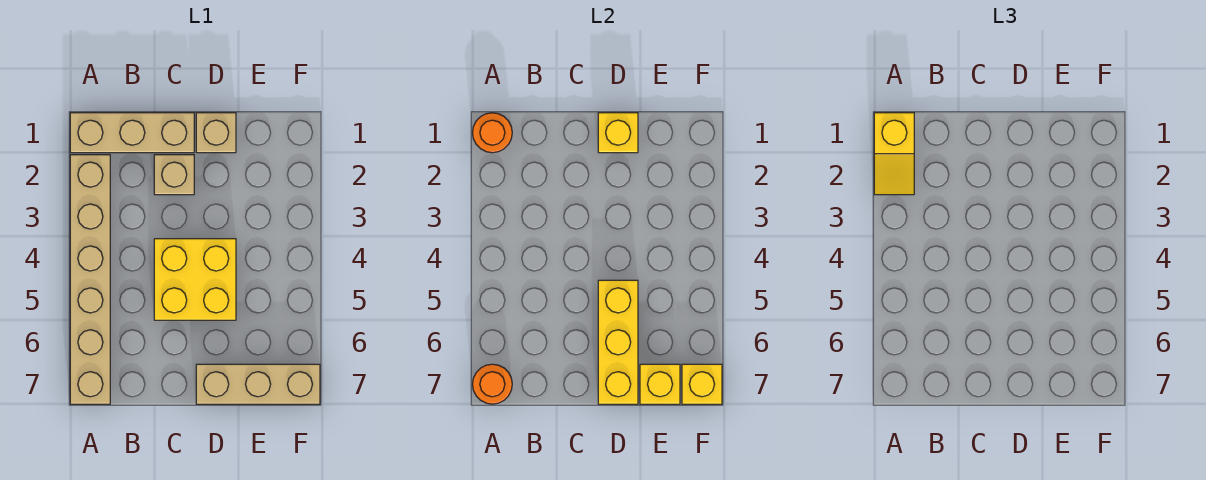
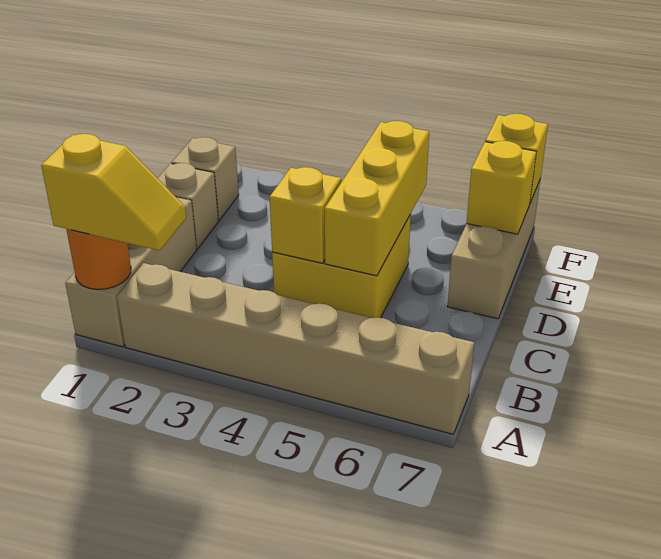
orange 1x1 round brick [472,364,512,404] -> none
tan 1x1 brick [154,155,194,195] -> tan 1x1 brick moved to [172,137,239,220]
yellow 1x1 brick [598,113,638,153] -> yellow 1x1 brick moved to [270,167,341,263]
yellow 1x3 brick [598,280,638,404] -> yellow 1x3 brick turned to [325,121,429,276]

